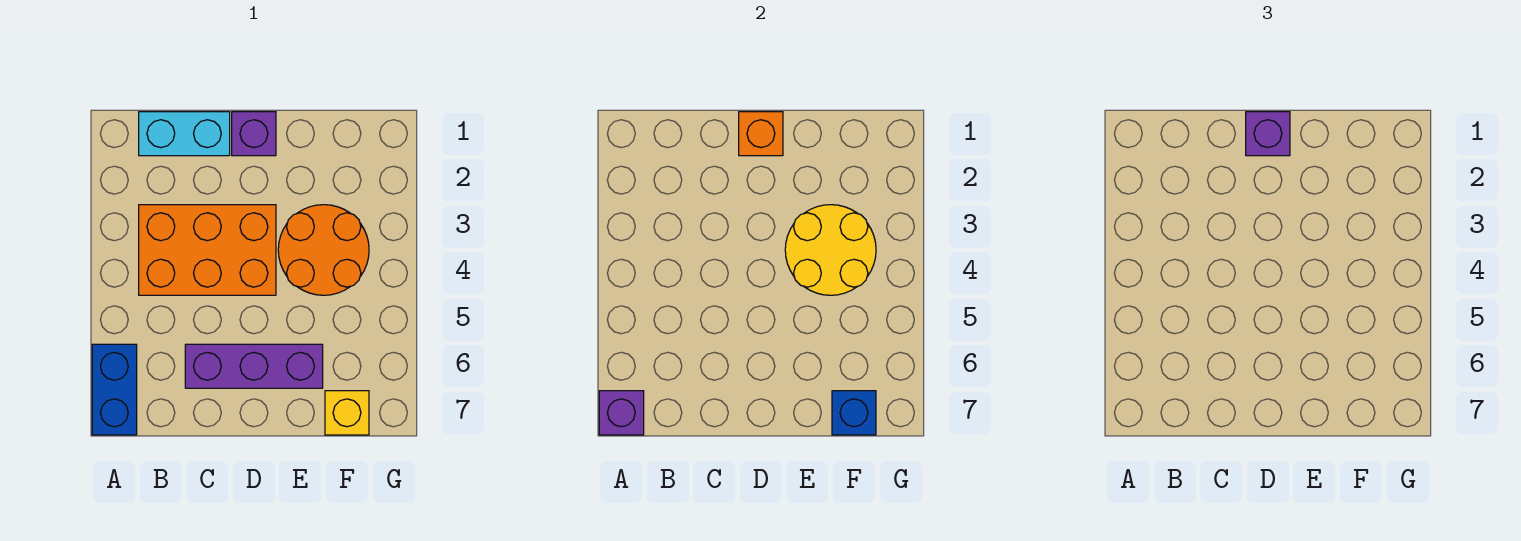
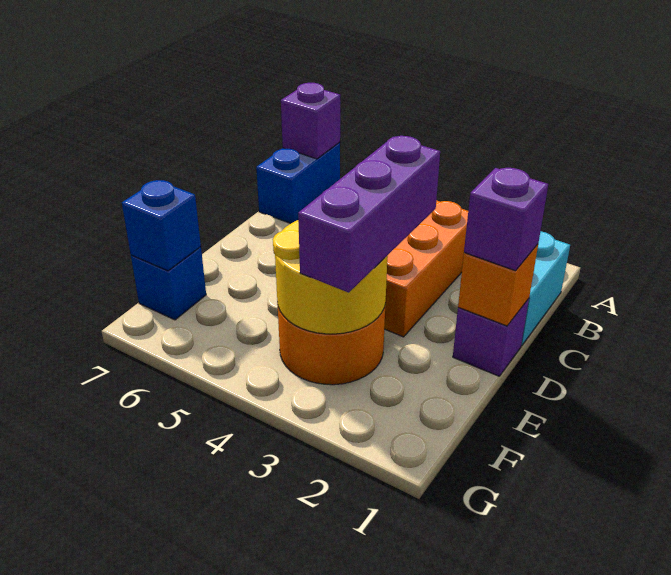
blue 1x2 brick [92,344,137,435] -> blue 1x2 brick turned to [256,142,340,224]
purple 1x3 brick [185,344,323,388] -> purple 1x3 brick moved to [298,136,440,292]
yellow 1x1 brick [325,391,369,435] -> blue 1x1 brick [131,247,206,320]

